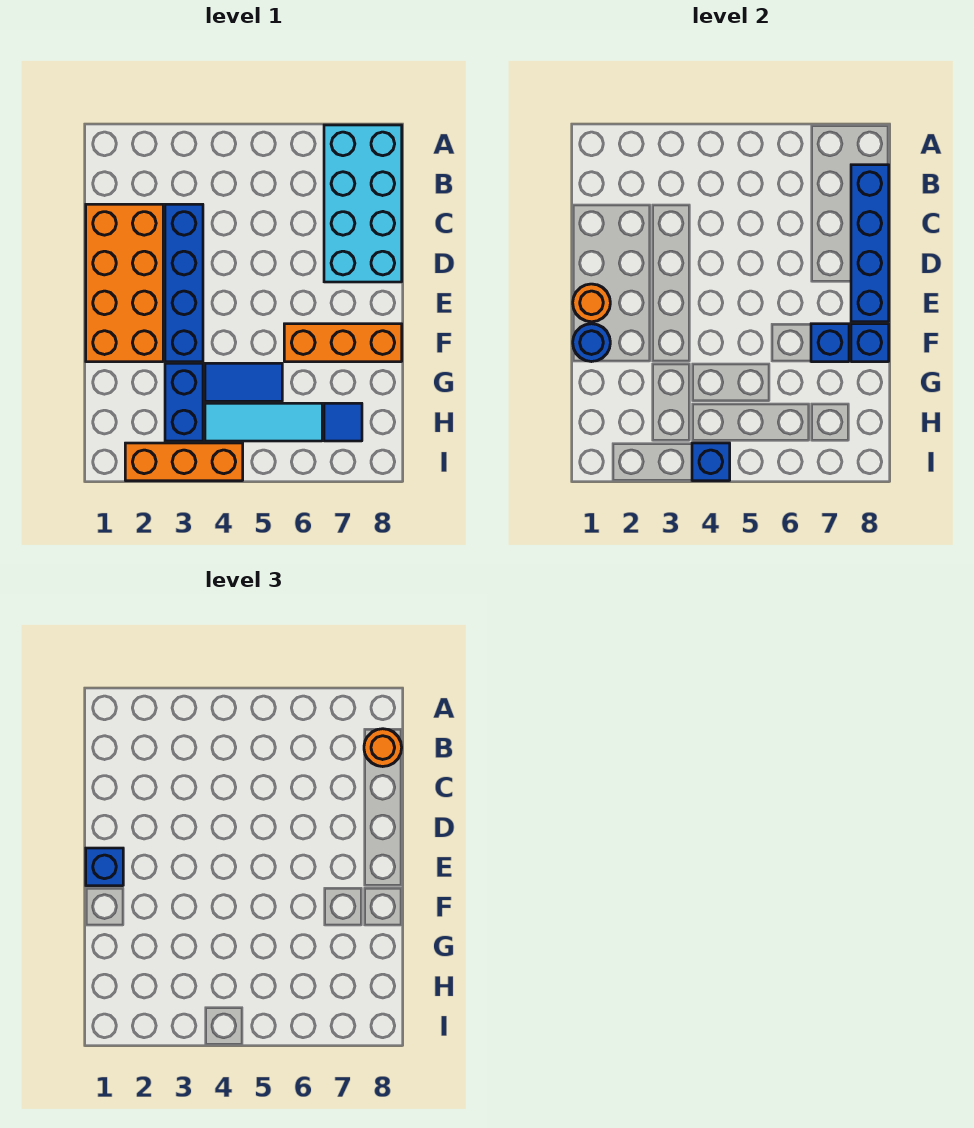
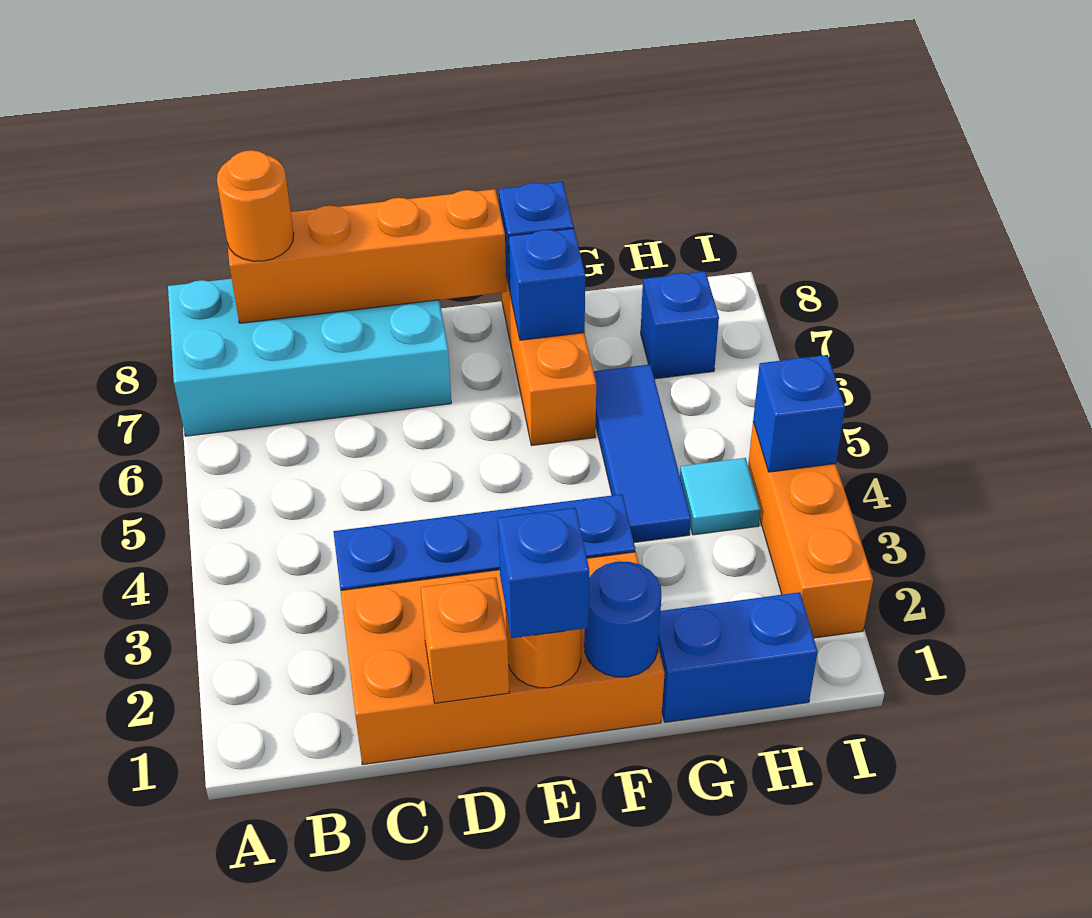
blue 1x4 brick [851,165,889,322] -> orange 1x4 brick [227,189,507,323]
none -> orange 1x1 brick [421,577,509,703]
blue 1x2 brick [165,363,203,441] -> blue 1x2 brick moved to [658,592,818,722]
blue 1x2 tile [205,363,282,401] -> blue 1x3 tile [594,364,691,542]
cyan 1x3 tile [205,403,322,441] -> cyan 1x1 tile [680,458,761,535]
blue 1x1 tile [324,403,362,441] -> blue 1x1 brick [641,272,719,379]

